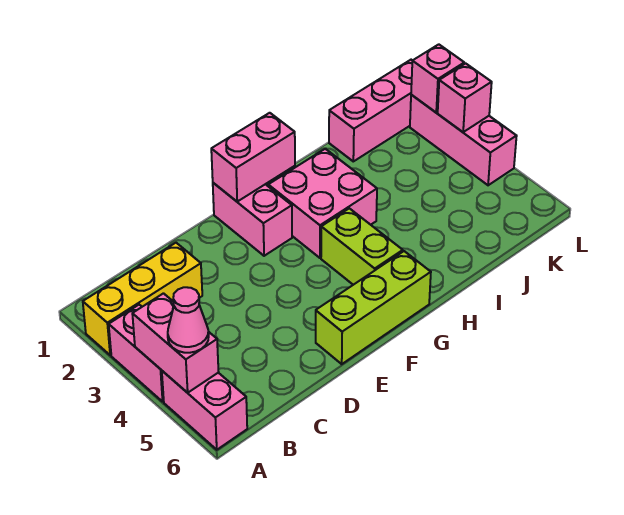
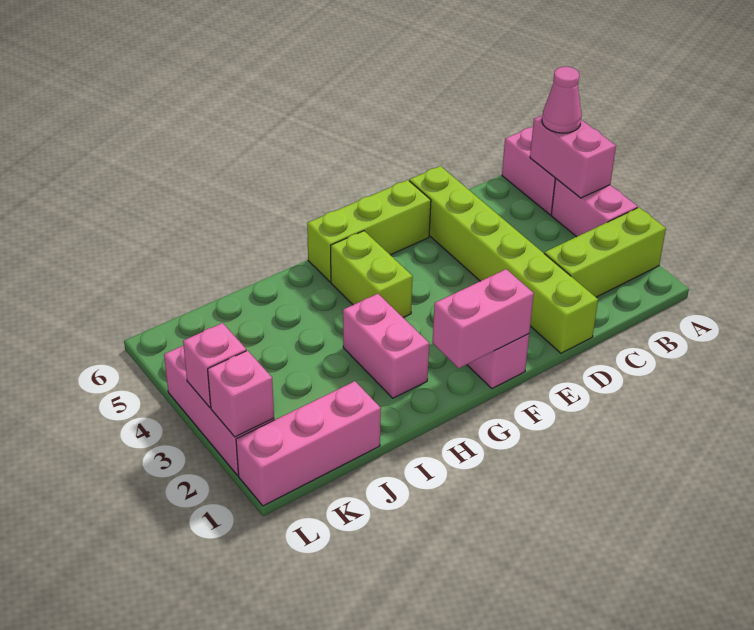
yellow 1x3 brick [83,243,202,355] -> lime 1x3 brick [544,208,666,297]
none -> lime 1x6 brick [409,166,598,353]
pink 2x2 brick [268,149,377,258] -> pink 1x2 brick [343,294,429,398]

